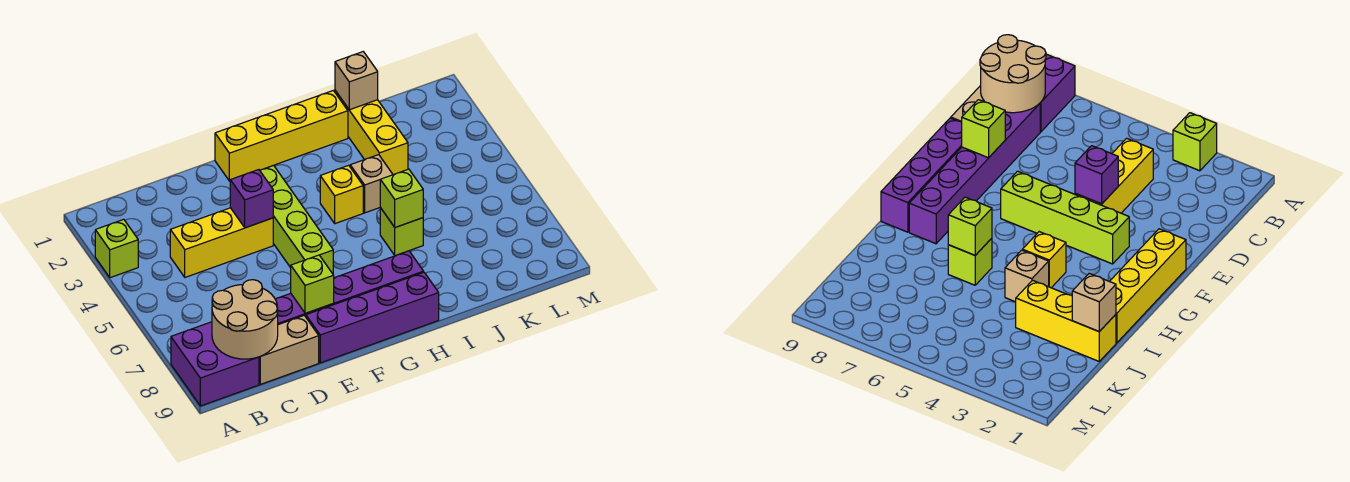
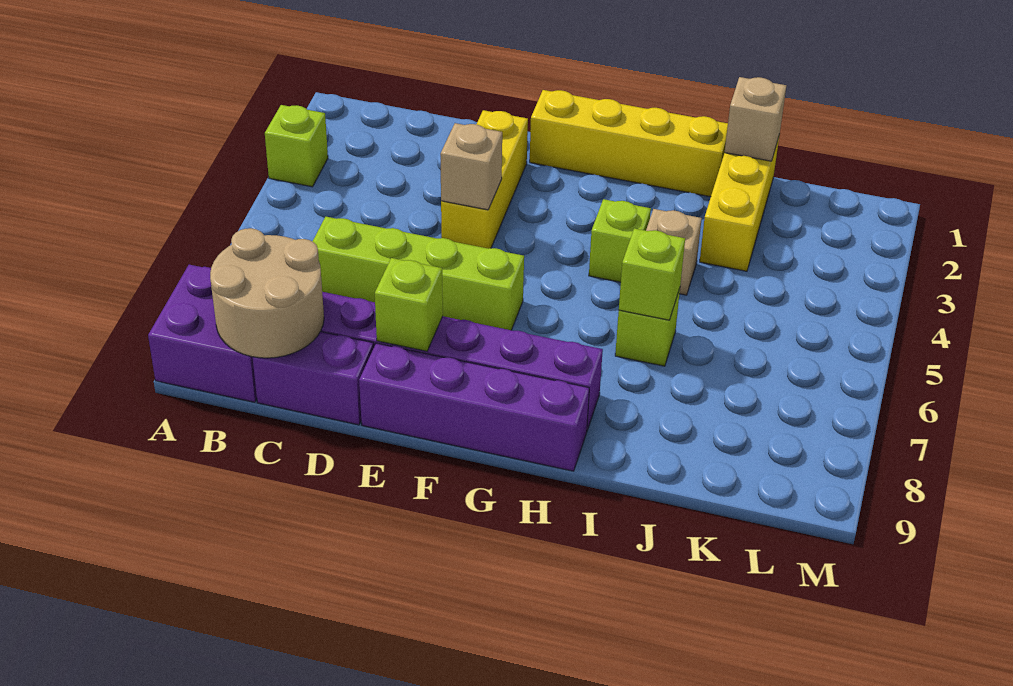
yellow 1x3 brick [170,208,273,277] -> yellow 1x3 brick turned to [441,110,528,249]
tan 1x2 brick [259,316,319,384] -> purple 1x2 brick [253,332,374,425]
purple 1x1 brick [230,170,273,228] -> tan 1x1 brick [440,123,502,210]
lime 1x4 brick [260,166,333,274] -> lime 1x4 brick turned to [313,217,524,330]
yellow 1x1 brick [320,165,363,224] -> lime 1x1 brick [589,199,651,282]

